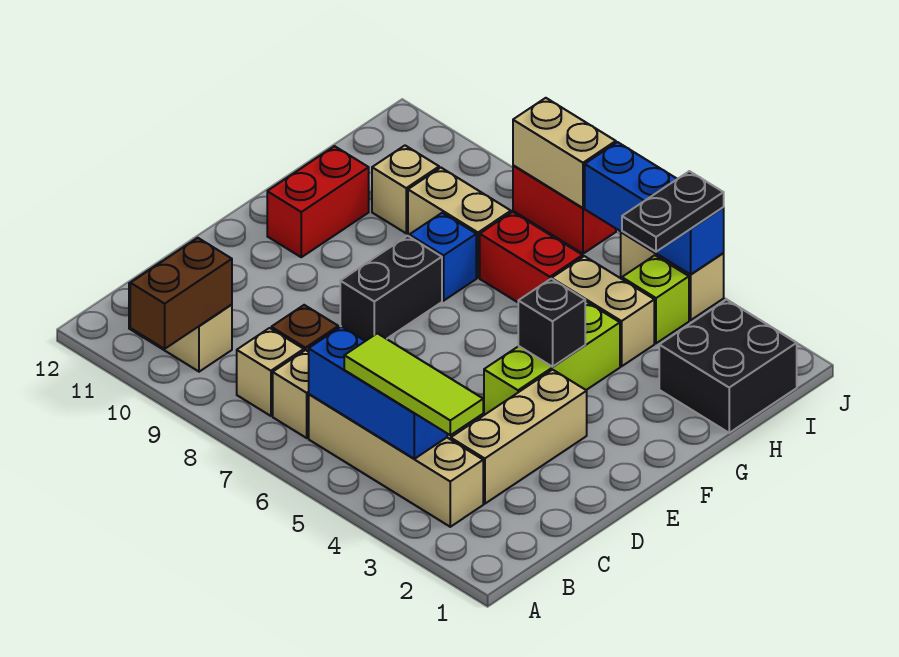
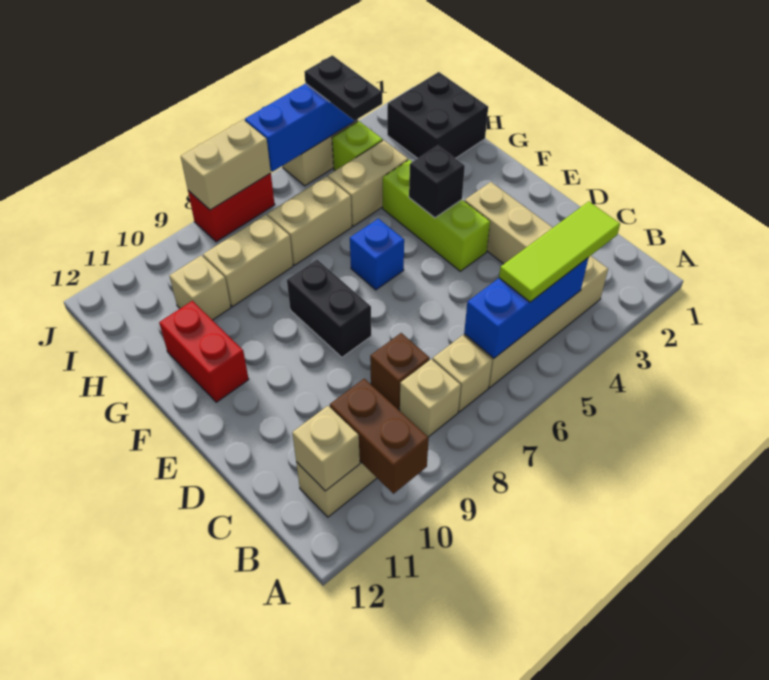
none -> tan 1x1 brick [292,406,360,491]
blue 1x1 brick [409,213,476,301] -> blue 1x1 brick moved to [350,219,404,290]
red 1x2 brick [480,212,583,302] -> tan 1x2 brick [267,176,352,265]

